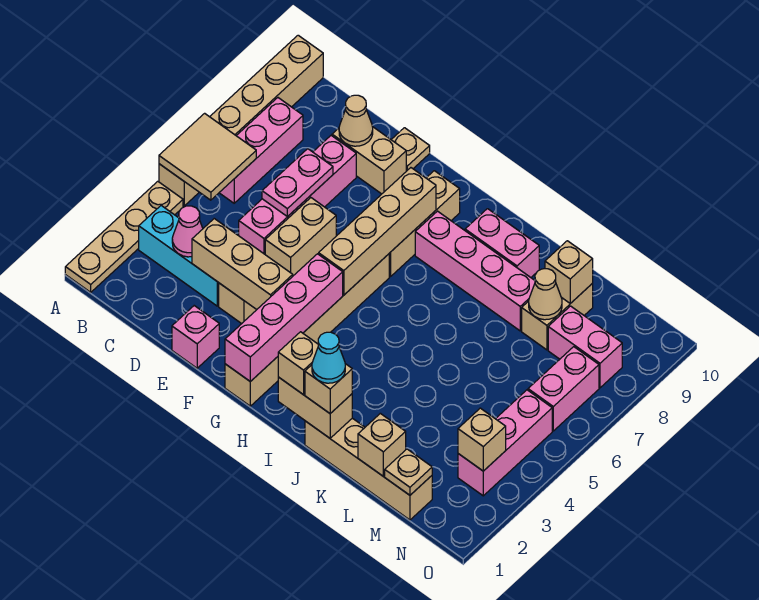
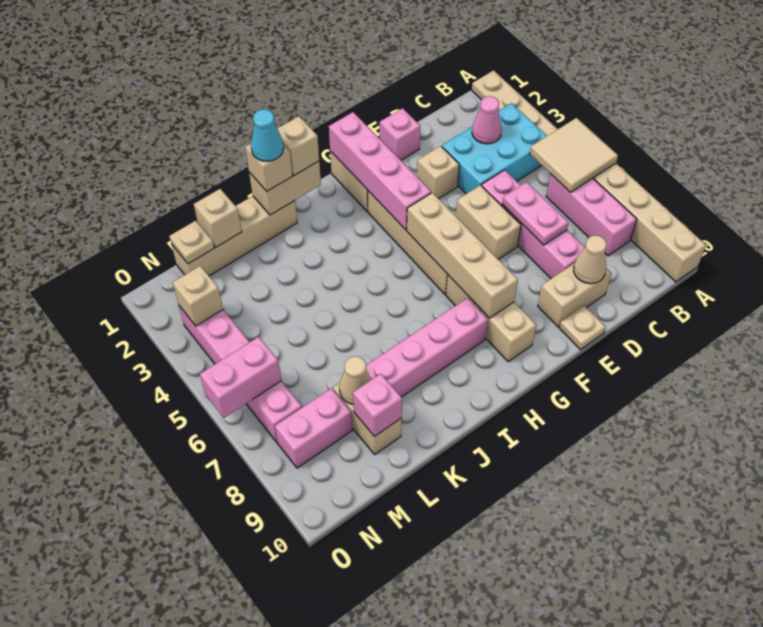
cyan 1x3 brick [139,206,219,306] -> cyan 2x3 brick [442,103,547,194]
tan 1x3 brick [192,219,293,309] -> none
pink 1x2 brick [465,209,539,277] -> pink 1x2 brick moved to [200,337,281,418]
tan 1x1 brick [545,241,593,304] -> pink 1x1 brick [353,374,402,436]

